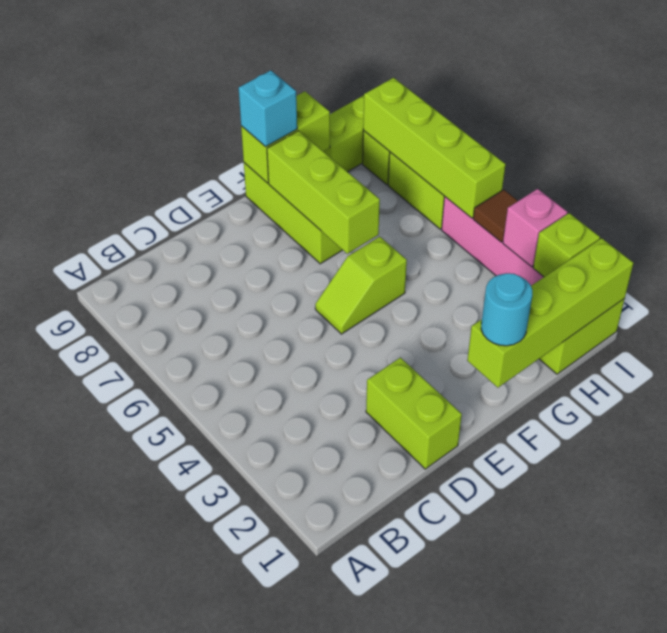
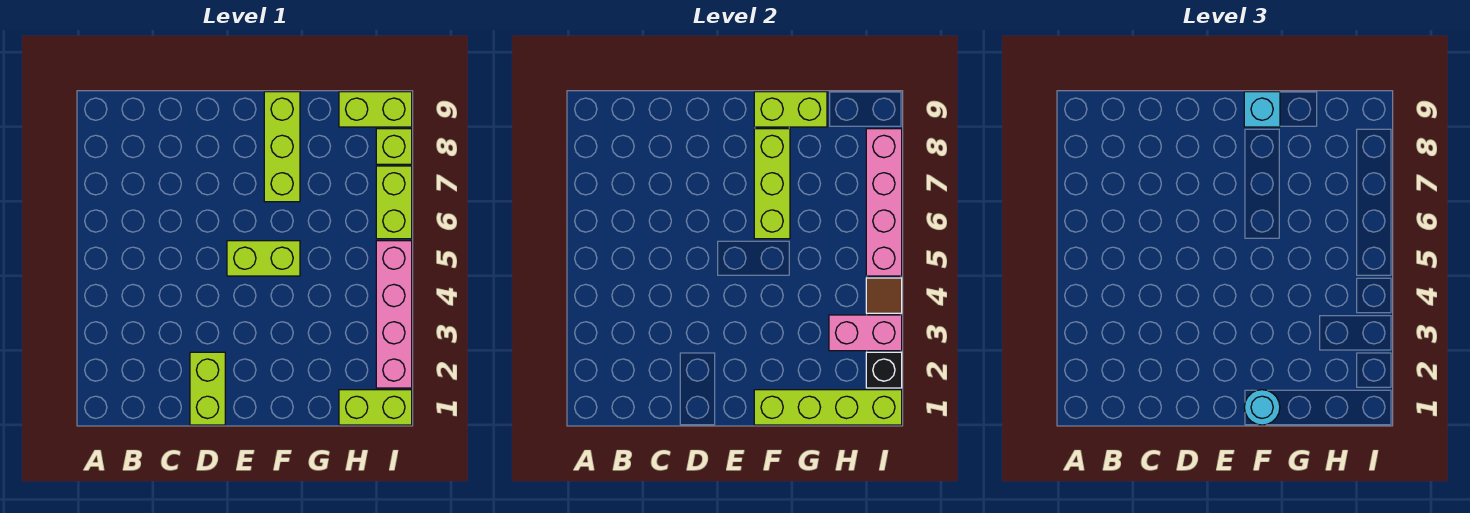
lime 1x2 slope [315,237,407,334] -> lime 1x2 brick [227,241,300,276]
lime 1x1 brick [533,213,600,277] -> black 1x1 brick [866,352,902,388]
pink 1x1 brick [503,189,567,267] -> pink 1x2 brick [829,315,902,351]
lime 1x4 brick [363,78,506,218] -> pink 1x4 brick [866,129,902,276]

